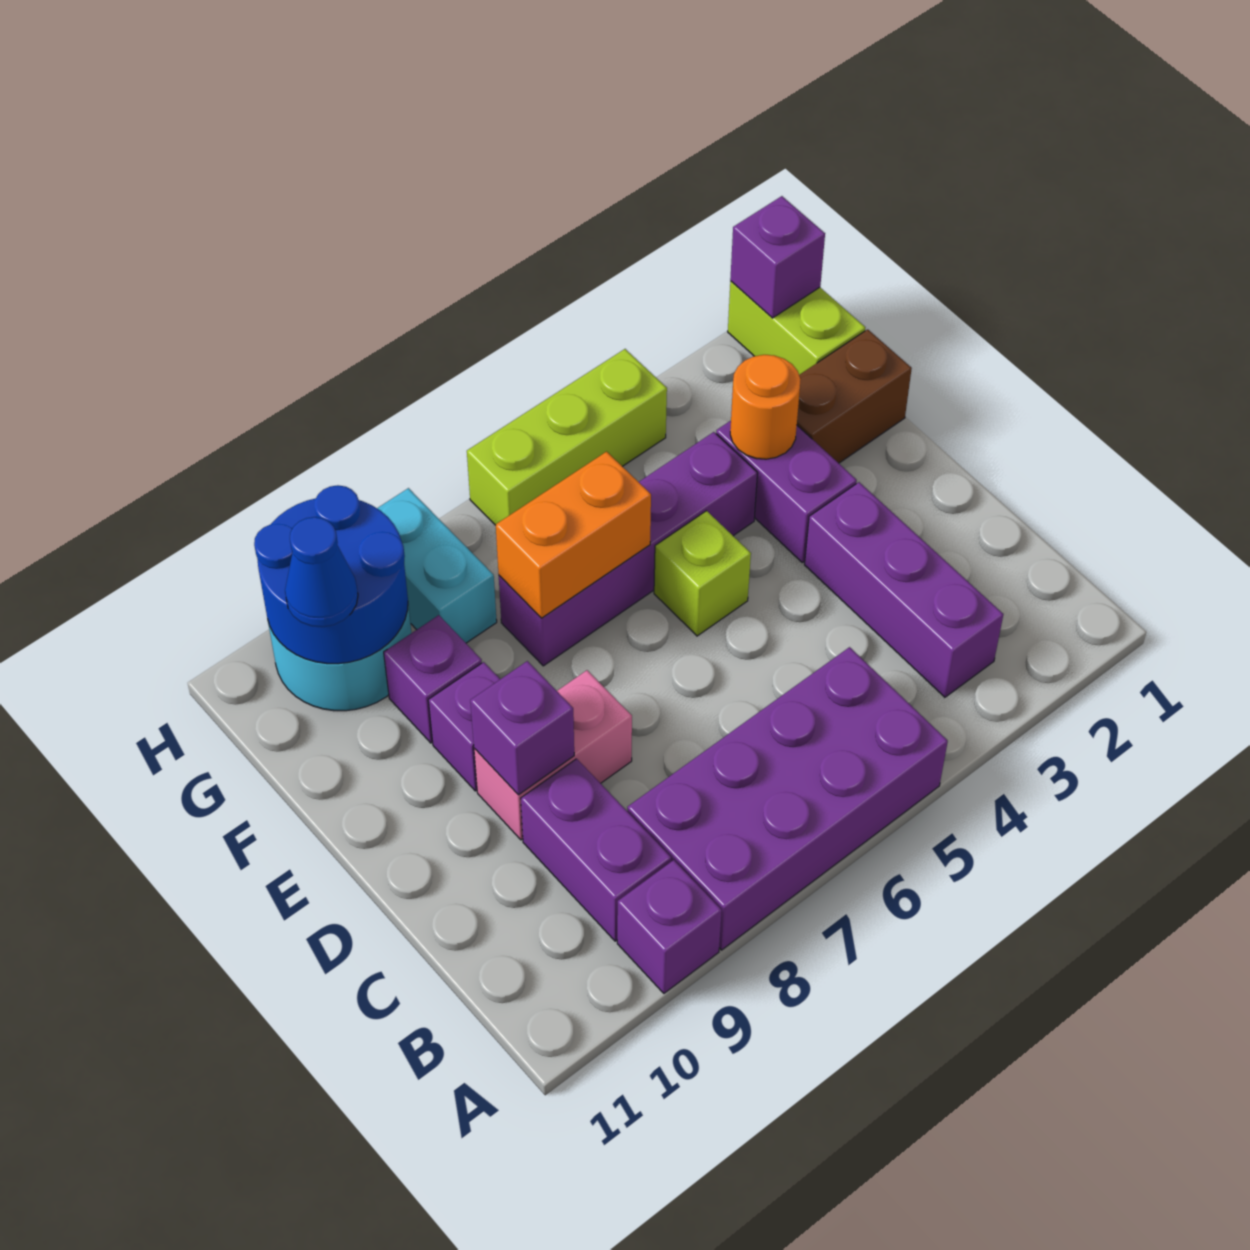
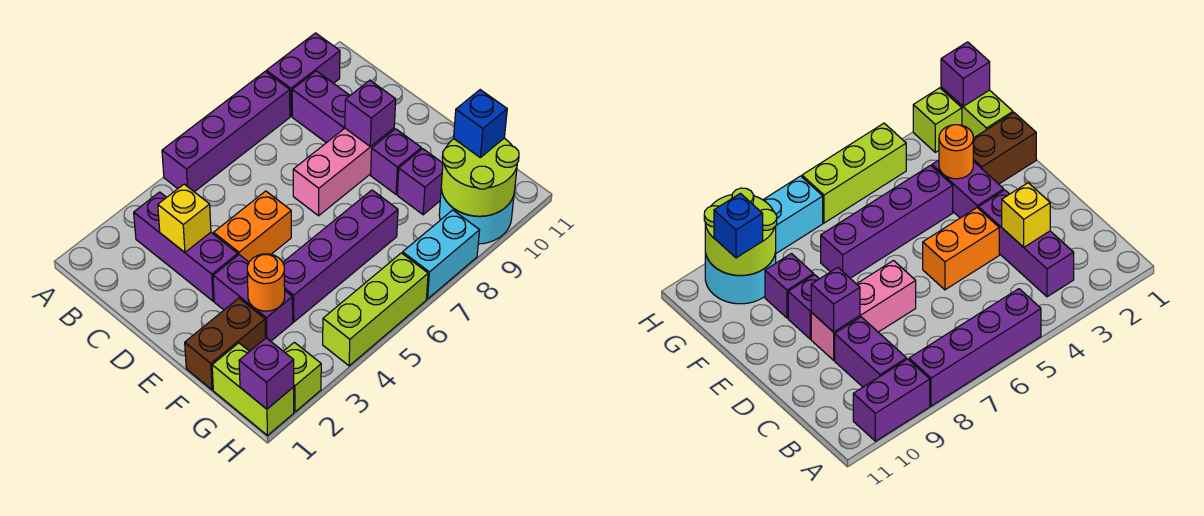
purple 2x4 brick [627,647,948,950] -> purple 1x4 brick [162,72,290,192]
purple 1x1 brick [617,860,722,993] -> purple 1x2 brick [266,33,340,116]
none -> yellow 1x1 brick [158,184,211,252]
pink 1x2 brick [474,670,632,840] -> pink 1x3 brick [293,128,394,216]
lime 1x1 brick [654,511,751,636] -> lime 1x1 brick moved to [284,342,321,412]
orange 1x2 brick [496,452,651,618] -> orange 1x2 brick moved to [214,191,291,262]
cyan 1x2 brick [377,488,497,643] -> cyan 1x2 brick turned to [403,210,480,299]
blue 2x2 round brick [254,485,408,664] -> lime 2x2 round brick [441,138,519,216]
blue 1x1 cone [285,517,358,627] -> blue 1x1 brick [454,90,507,158]

